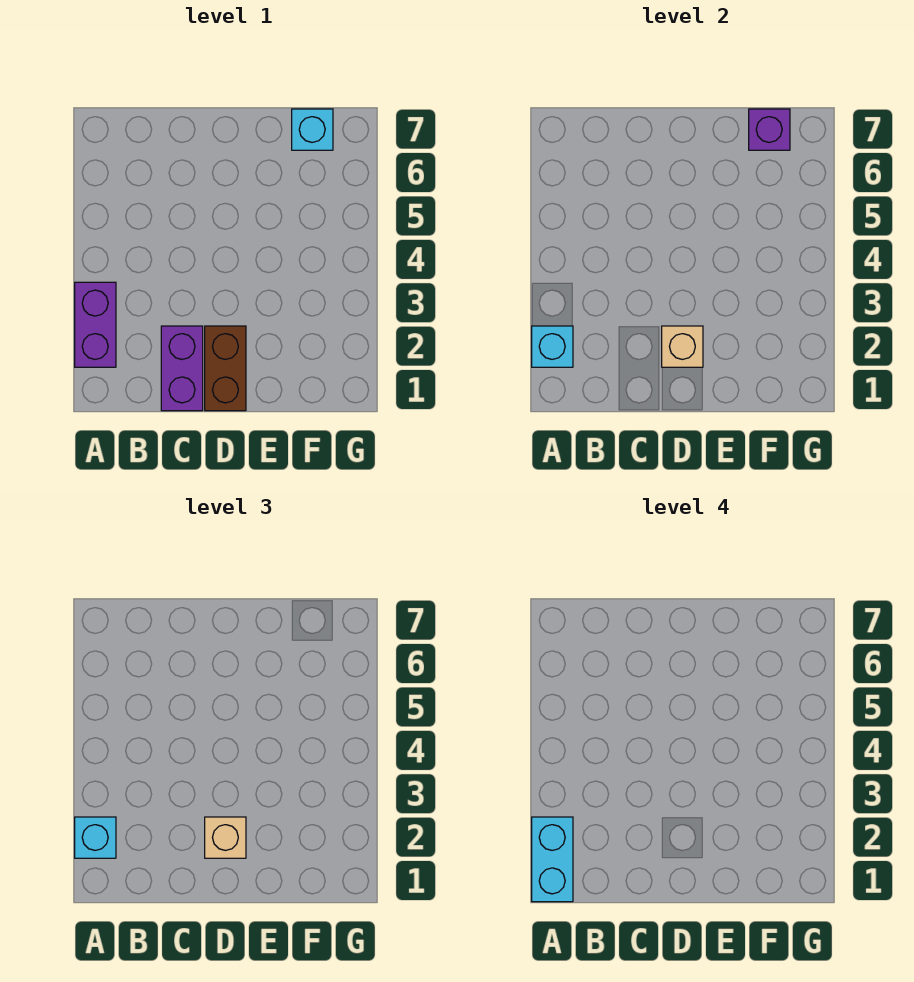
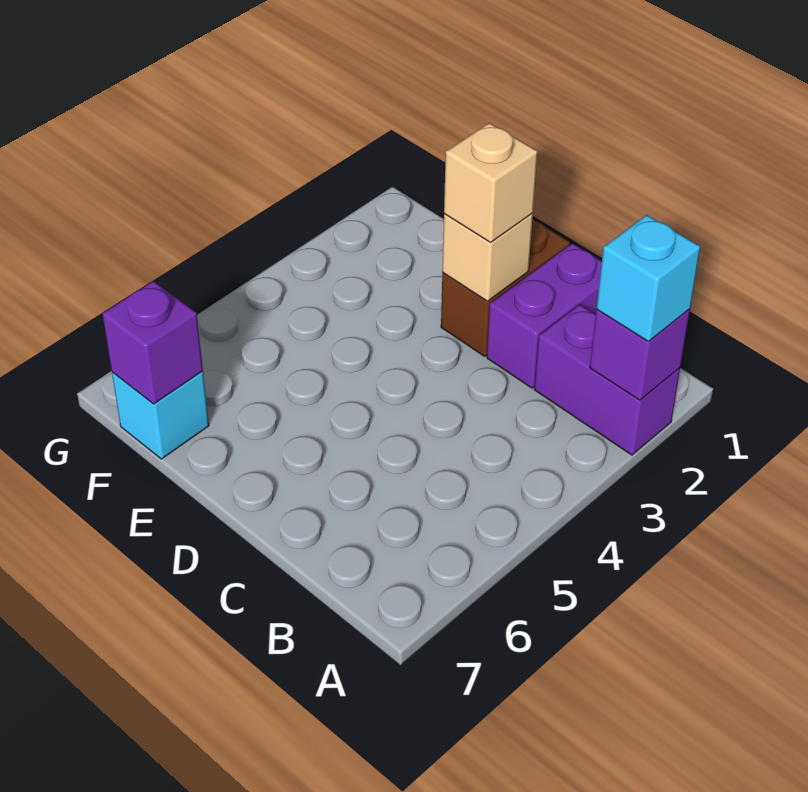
cyan 1x2 brick [532,817,573,902] -> none
purple 1x2 brick [75,282,116,367] -> purple 1x2 brick turned to [534,305,680,455]
cyan 1x1 brick [532,326,573,367] -> purple 1x1 brick [590,309,690,400]

